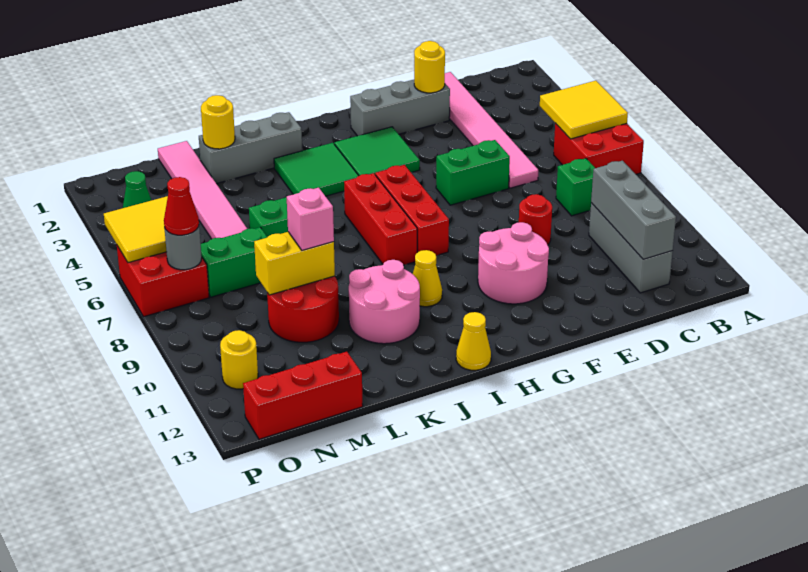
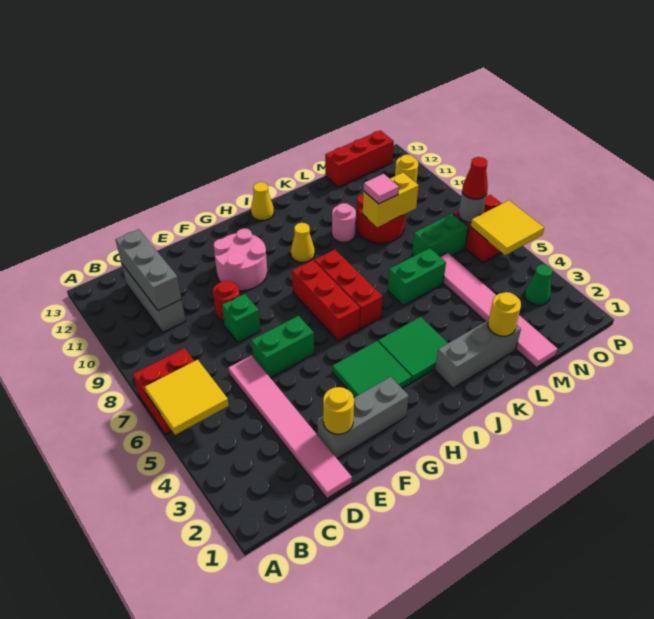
green 1x1 brick [556,158,595,216] -> green 1x1 brick moved to [222,294,261,343]
pink 2x2 round brick [349,260,420,344] -> pink 1x1 round brick [332,203,356,242]
pink 1x1 brick [287,188,334,251] -> pink 1x1 tile [364,174,399,204]

